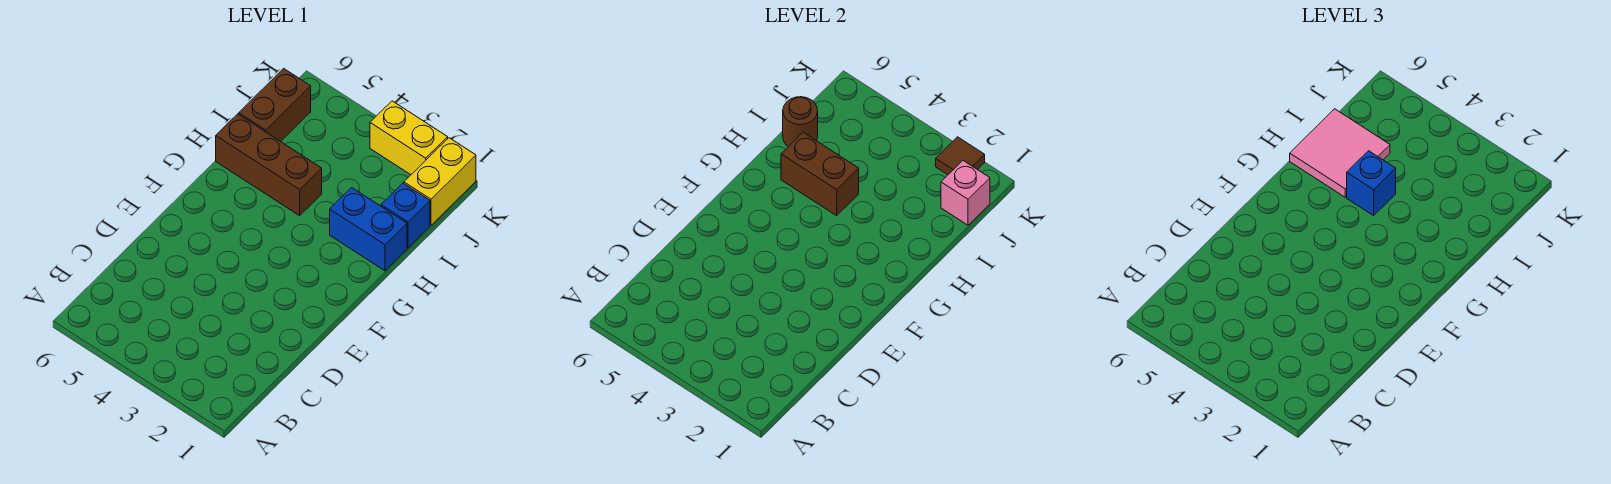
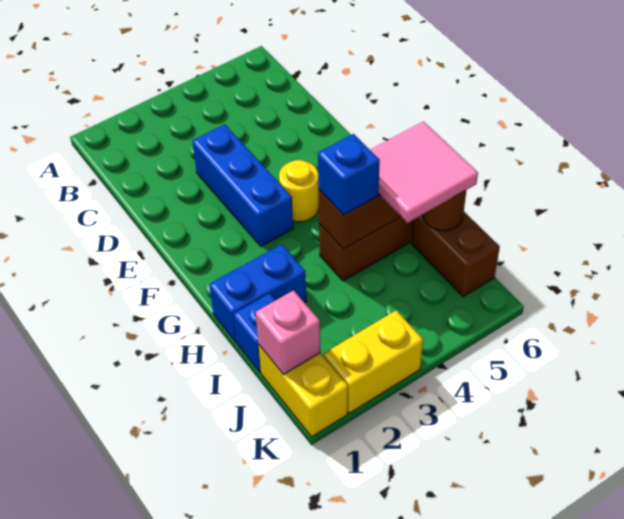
none -> blue 1x3 brick [192,124,293,246]
none -> yellow 1x1 round brick [279,160,319,222]
brown 1x1 tile [936,137,985,175] -> none

